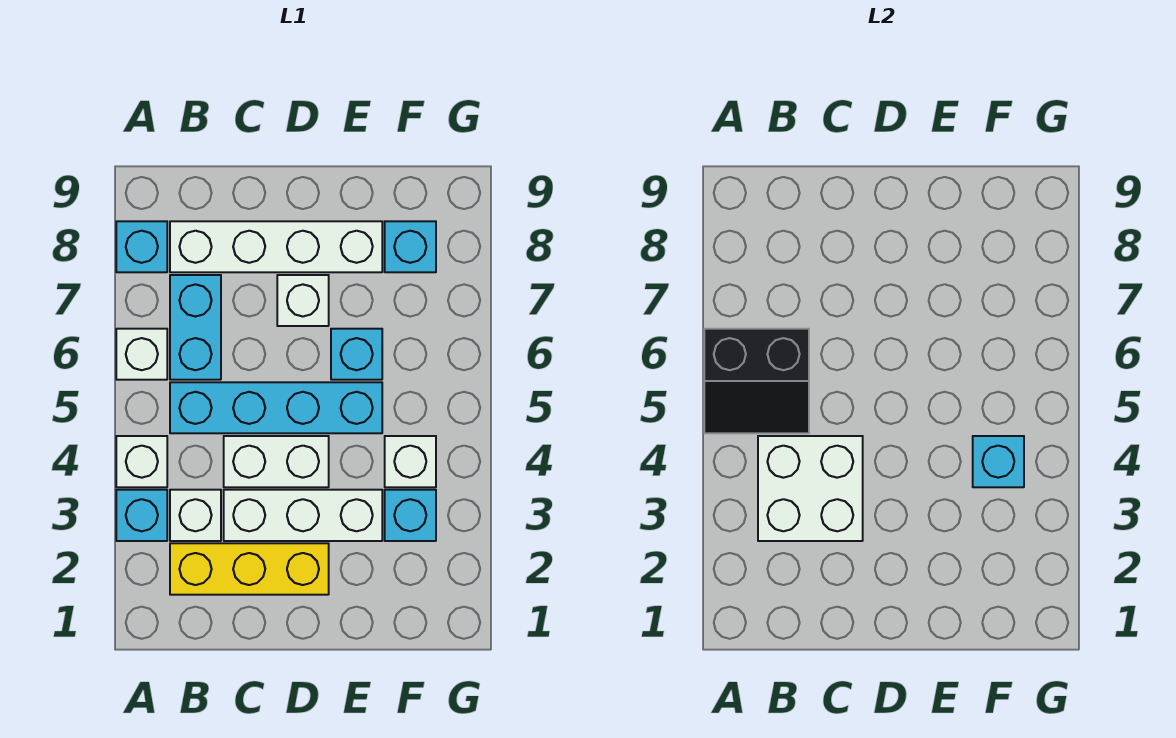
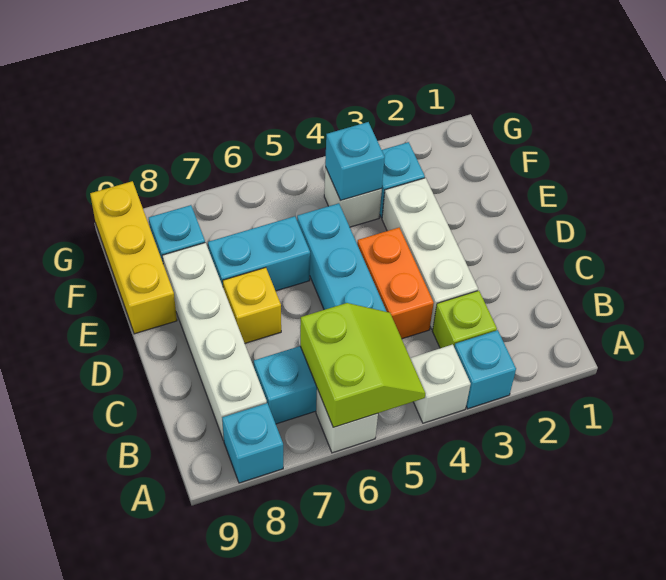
black 2x2 slope [704,329,809,433] -> lime 2x2 slope [300,303,425,427]
yellow 1x3 brick [170,543,329,595] -> yellow 1x3 brick moved to [90,181,177,334]
white 1x1 brick [170,490,221,541] -> lime 1x1 brick [432,291,497,348]
white 2x2 brick [758,436,863,541] -> none
white 1x2 brick [224,436,329,487] -> orange 1x2 brick [357,228,434,339]
white 1x1 brick [277,275,329,326] -> yellow 1x1 brick [223,267,281,343]
cyan 1x1 brick [331,329,382,380] -> cyan 1x2 brick [208,216,310,291]

